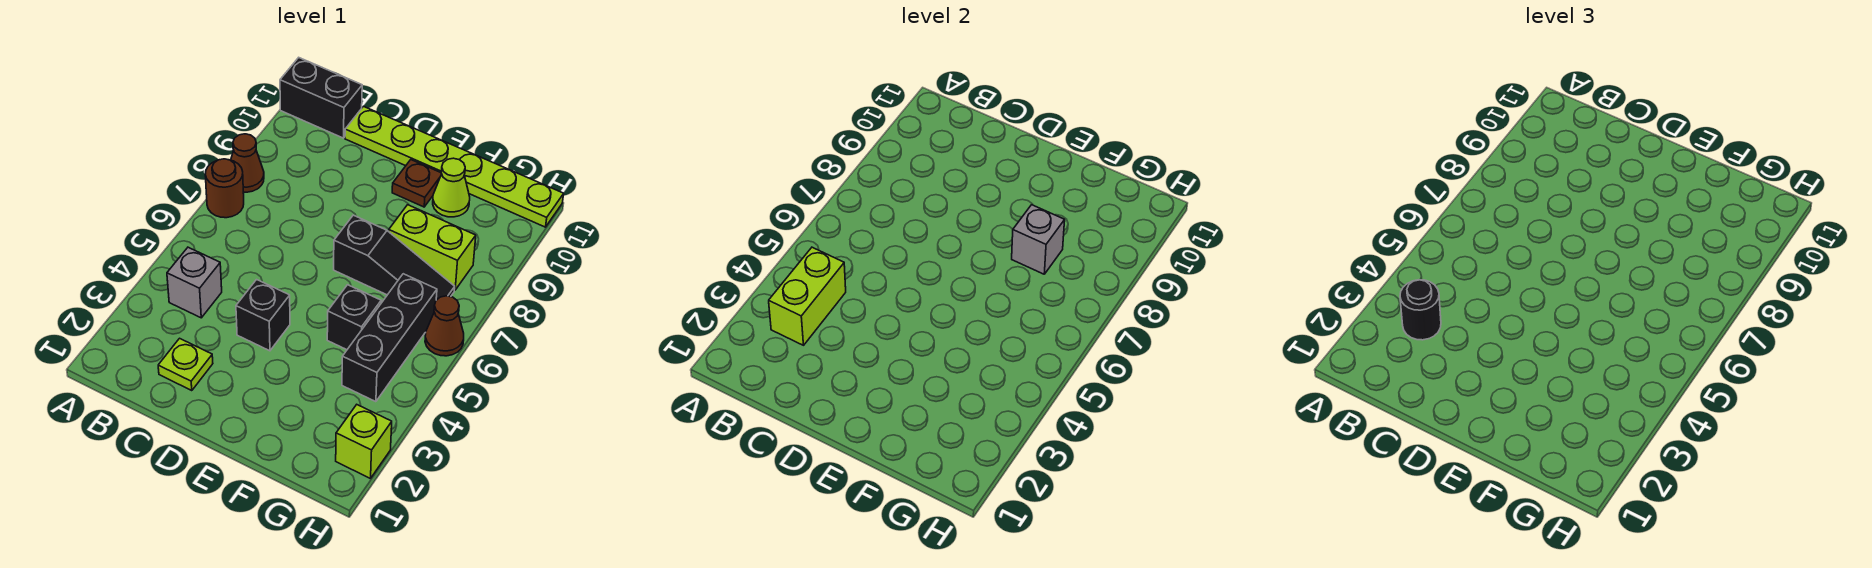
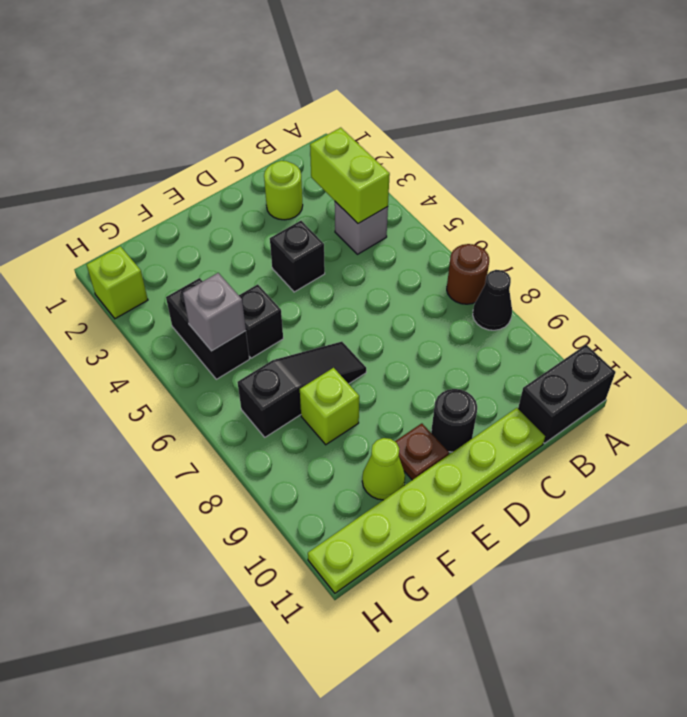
brown 1x1 cone [231,134,264,192] -> black 1x1 cone [473,270,512,330]
black 1x1 round brick [1400,280,1441,340] -> black 1x1 round brick moved to [431,389,477,452]
lime 1x1 plate [158,338,213,391] -> lime 1x1 round brick [264,161,303,220]
black 1x3 slope [334,215,455,300] -> black 1x3 slope turned to [237,342,366,437]
lime 1x2 brick [389,205,476,290] -> lime 1x1 brick [300,368,359,445]
grey 1x1 brick [1012,205,1065,274] -> grey 1x1 brick moved to [183,273,246,351]
black 1x3 brick [342,274,437,402] -> black 1x2 brick [166,278,249,379]
brown 1x1 cone [425,296,464,356] -> none

